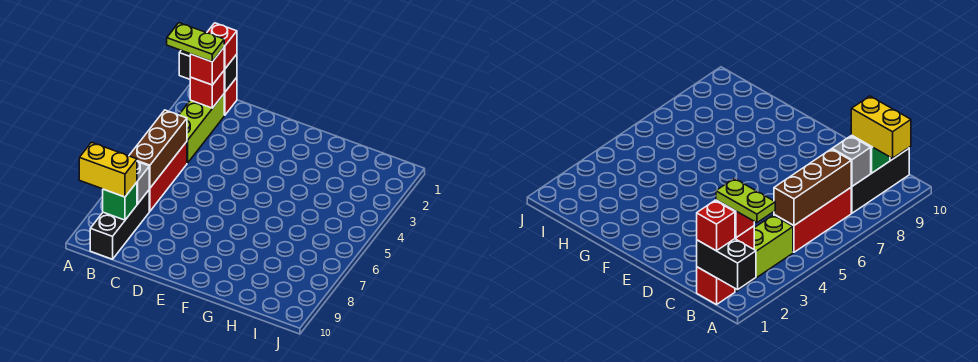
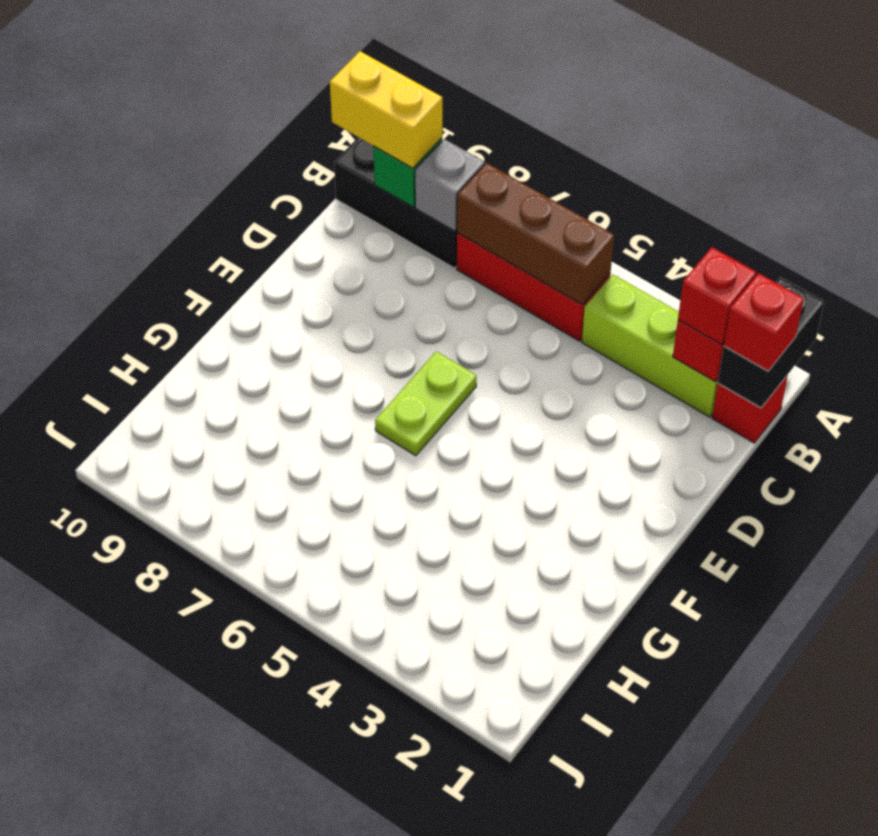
lime 1x2 plate [167,23,224,62] -> lime 1x2 plate moved to [375,351,477,456]
yellow 1x2 brick [79,142,137,197] -> yellow 1x2 brick turned to [330,51,442,168]

